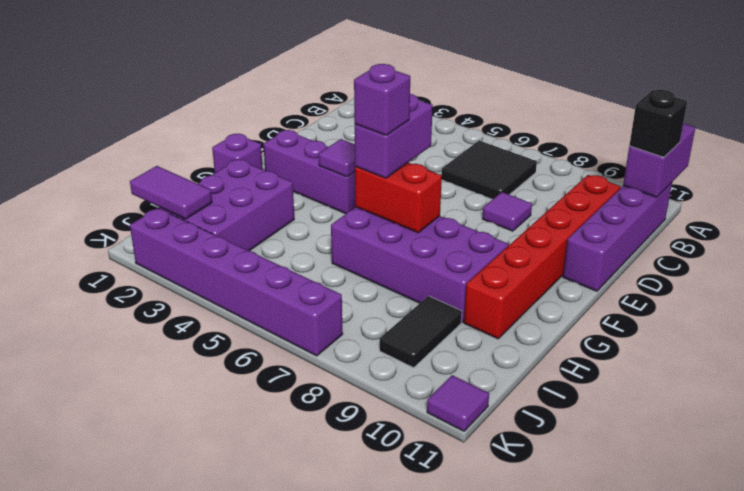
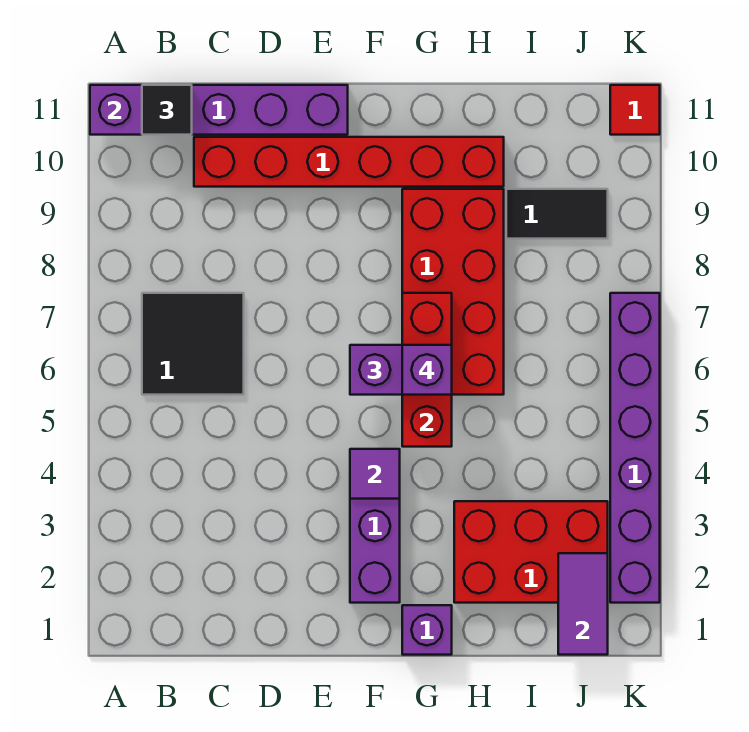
black 1x1 brick [629,90,687,157] -> black 1x1 tile [142,85,192,135]
purple 1x1 tile [482,192,532,231] -> none
purple 2x4 brick [331,207,508,322] -> red 2x4 brick [402,189,504,395]
red 1x2 brick [355,163,442,233] -> red 1x3 brick [402,293,452,447]
purple 2x3 brick [159,159,294,251] -> red 2x3 brick [454,501,608,603]
purple 1x1 tile [427,375,489,431] -> red 1x1 tile [610,85,660,135]

